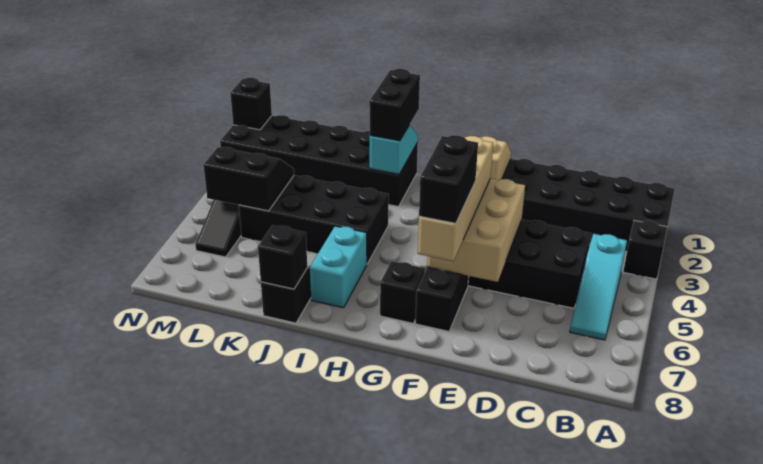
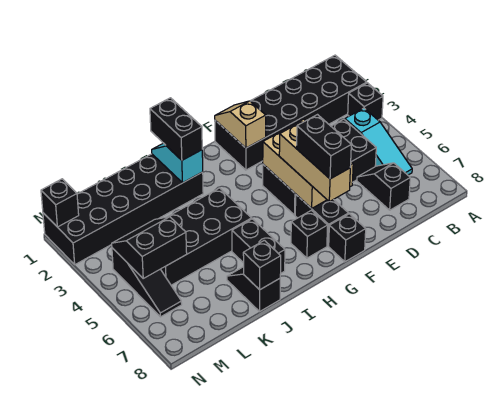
none -> black 1x2 slope [357,163,410,210]
tan 1x4 brick [418,136,493,261] -> tan 1x3 brick [279,123,350,202]
none -> black 1x1 brick [329,214,366,262]
cyan 1x2 brick [310,226,367,308] -> black 1x2 brick [232,219,285,273]

